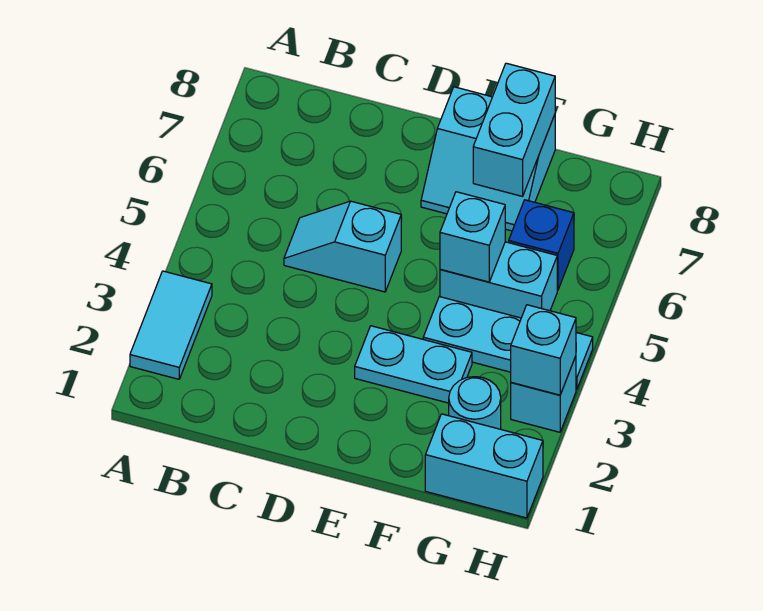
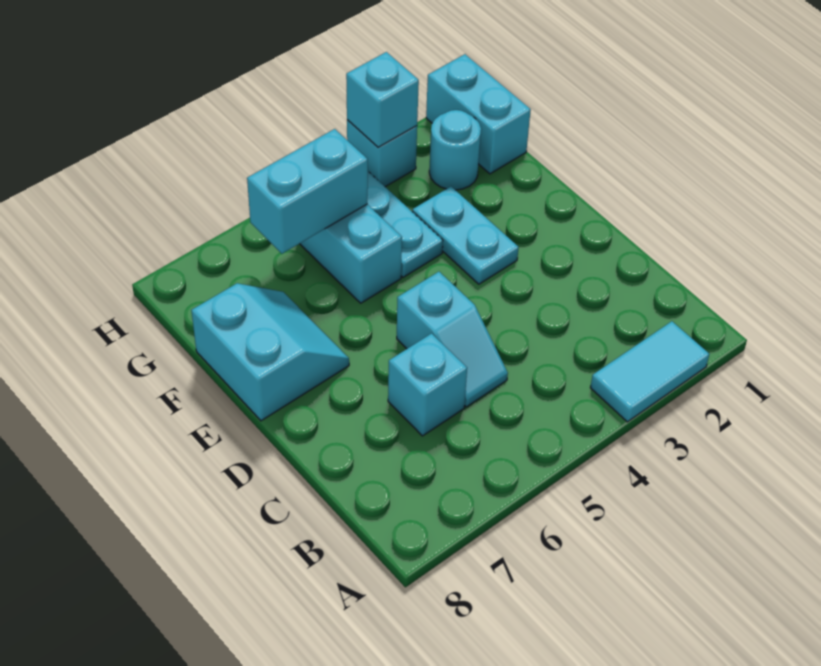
cyan 1x1 brick [440,192,505,282] -> cyan 1x1 brick moved to [388,333,467,436]
cyan 1x2 brick [473,63,555,196] -> cyan 1x2 brick moved to [247,129,368,254]
blue 1x1 brick [509,200,574,290] -> none

